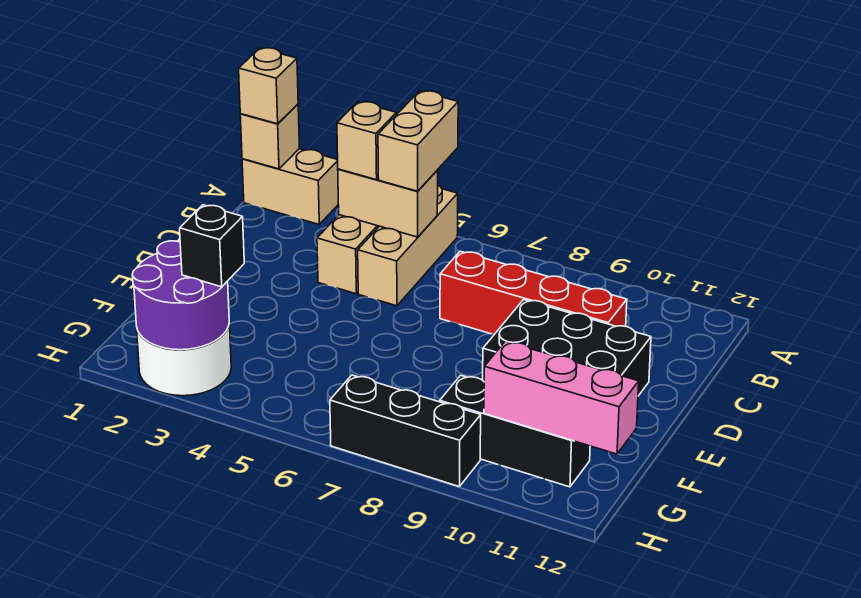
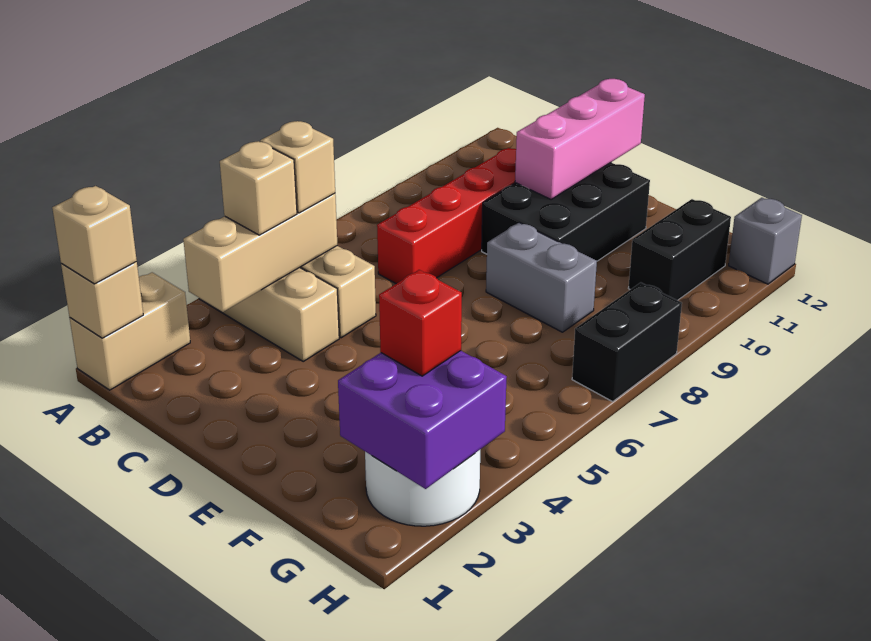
tan 1x2 brick [378,91,458,191] -> tan 1x1 brick [260,121,335,213]
tan 1x2 brick [338,169,438,237] -> tan 1x3 brick [183,193,337,312]
none -> grey 1x2 brick [486,223,597,332]
purple 2x2 round brick [132,241,229,350] -> purple 2x2 brick [338,351,507,489]
black 1x1 brick [180,205,244,287] -> red 1x1 brick [379,270,462,376]
black 1x3 brick [440,375,590,487] -> black 1x2 brick [628,199,731,300]
pink 1x3 brick [484,341,639,454] -> pink 1x3 brick moved to [515,79,645,199]
black 1x3 brick [330,375,481,486] -> black 1x2 brick [572,283,682,402]
none -> grey 1x1 brick [729,198,802,284]

